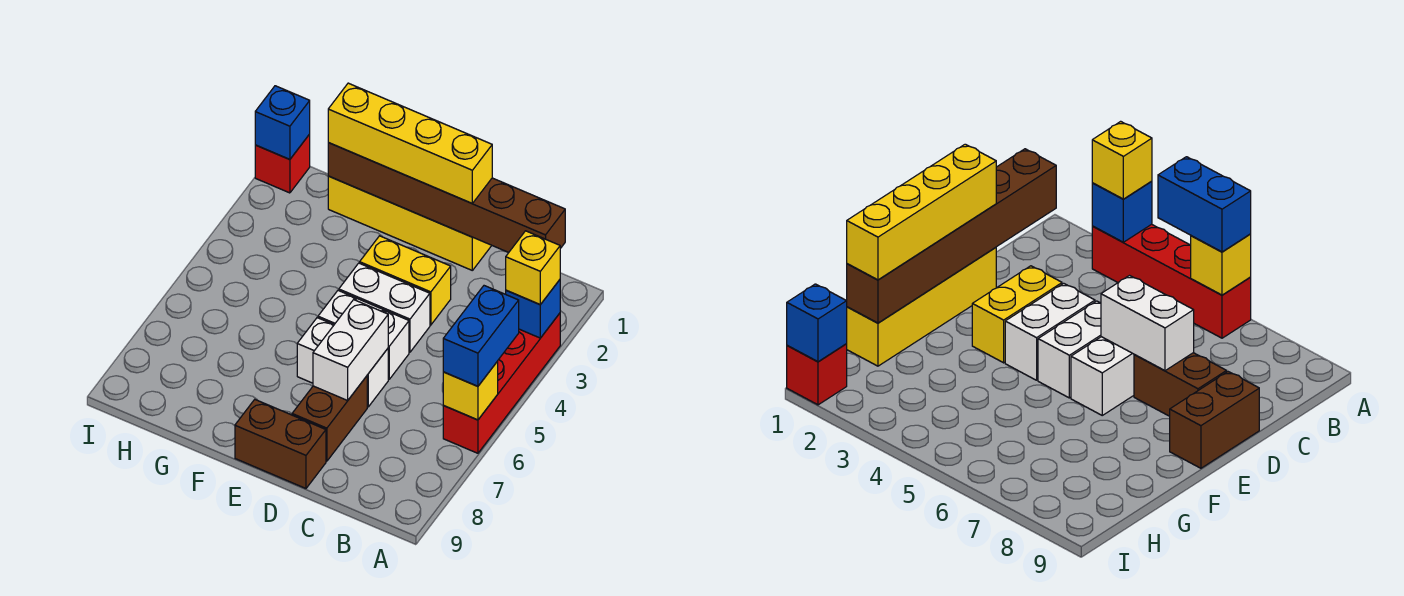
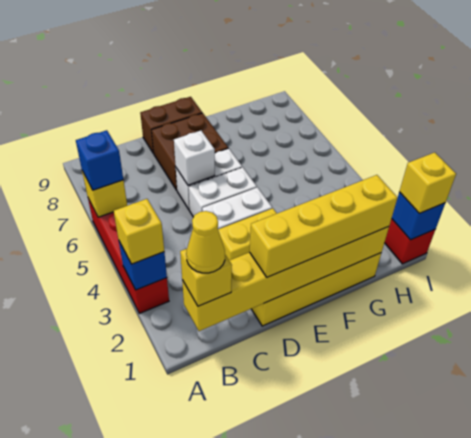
blue 1x2 brick [443,286,519,386] -> blue 1x1 brick [76,130,123,190]
brown 1x6 brick [328,143,565,253] -> yellow 1x6 brick [182,227,389,331]
none -> yellow 1x1 brick [180,249,232,306]
none -> yellow 1x1 cone [186,211,225,273]
white 1x2 brick [313,300,388,400] -> white 1x1 brick [174,130,215,185]
brown 1x2 brick [292,376,367,461] -> brown 2x2 brick [152,113,228,190]
none -> yellow 1x1 brick [399,152,456,213]

